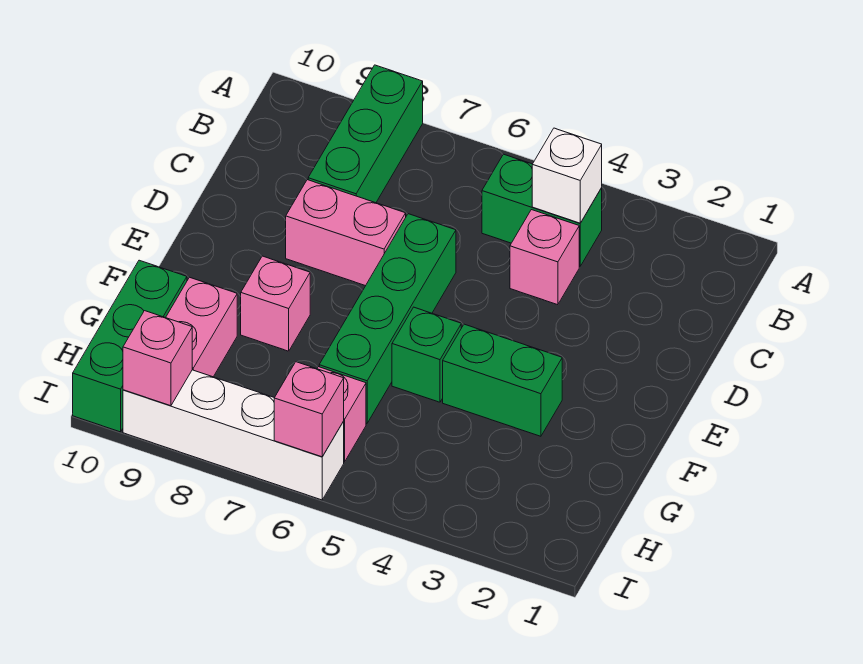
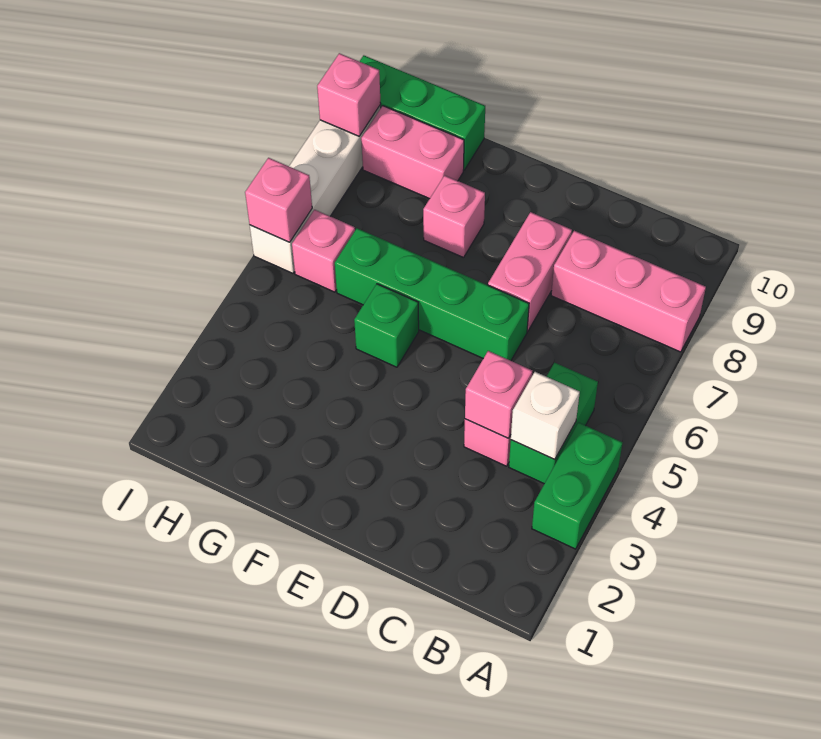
green 1x3 brick [308,65,423,203] -> pink 1x3 brick [551,231,706,352]
none -> pink 1x1 brick [465,351,532,438]
green 1x2 brick [443,324,562,436] -> green 1x2 brick moved to [532,423,623,549]

